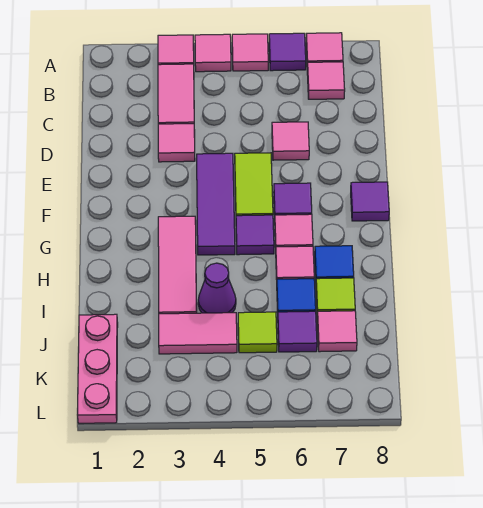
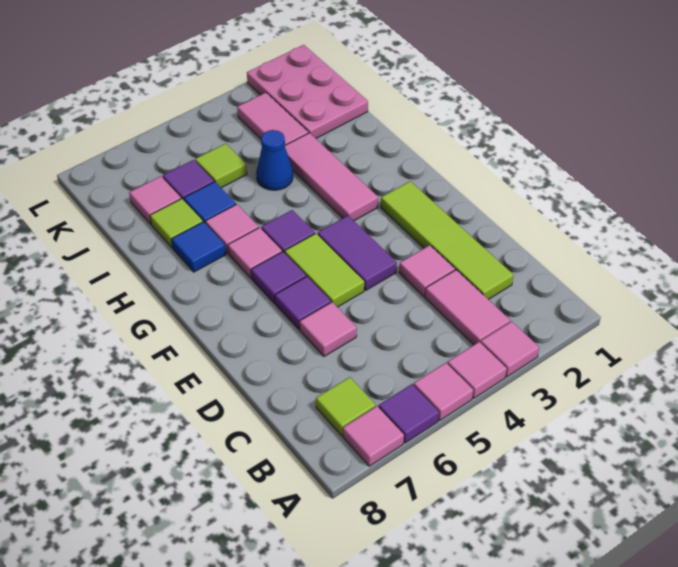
pink 1x1 tile [307,62,345,99] -> lime 1x1 tile [316,377,376,435]
none -> lime 1x4 tile [381,181,513,299]
purple 1x3 tile [197,153,235,255] -> purple 1x2 tile [318,216,397,290]
purple 1x1 tile [351,182,389,221] -> purple 1x1 tile moved to [275,277,331,329]
purple 1x1 cone [198,263,236,313] -> blue 1x1 cone [256,130,293,190]
pink 1x3 plate [77,314,118,423] -> pink 2x3 plate [247,45,368,138]
pink 1x2 tile [159,313,237,354] -> pink 1x2 tile turned to [237,93,308,145]

